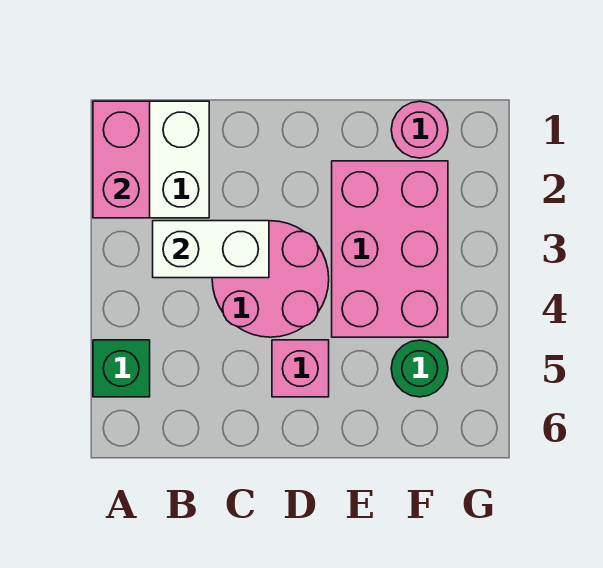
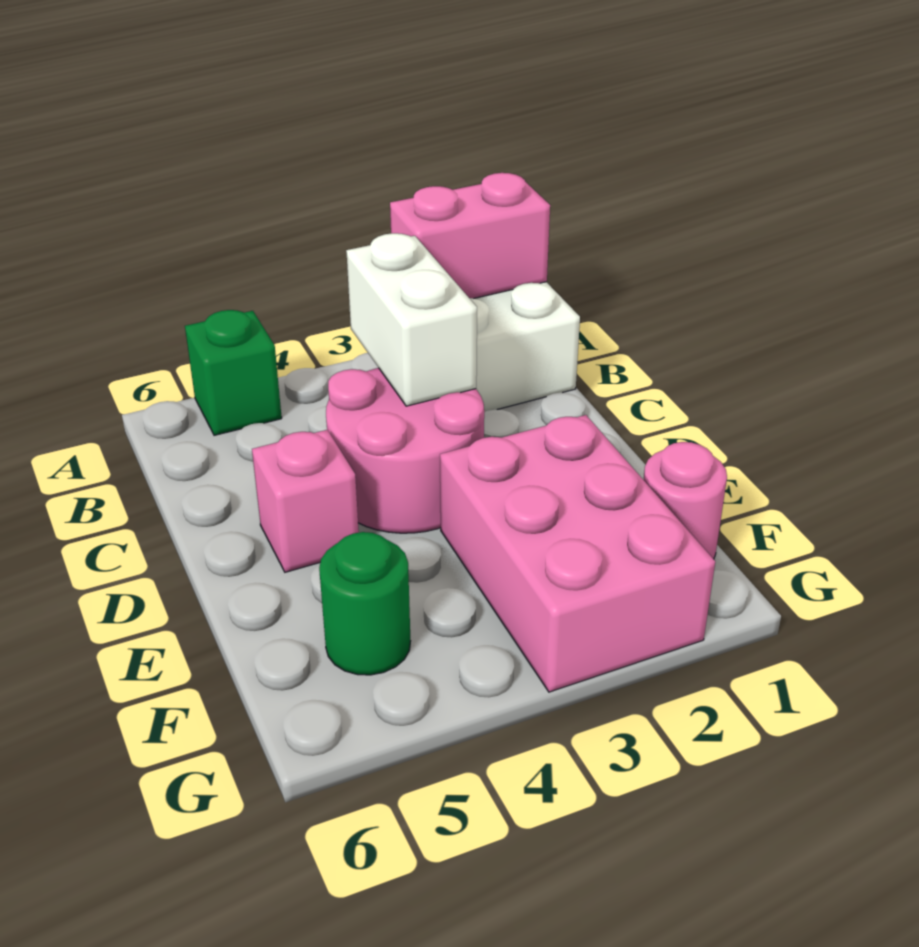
pink 2x3 brick [332,161,448,337] -> pink 2x3 brick turned to [440,415,715,692]

